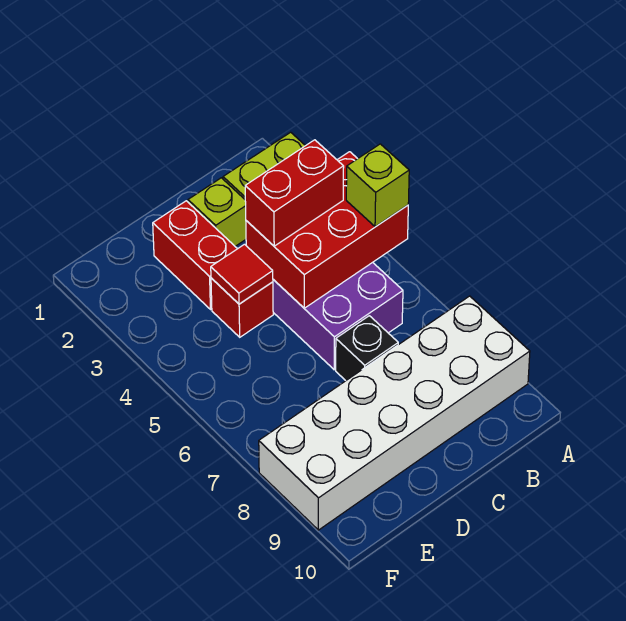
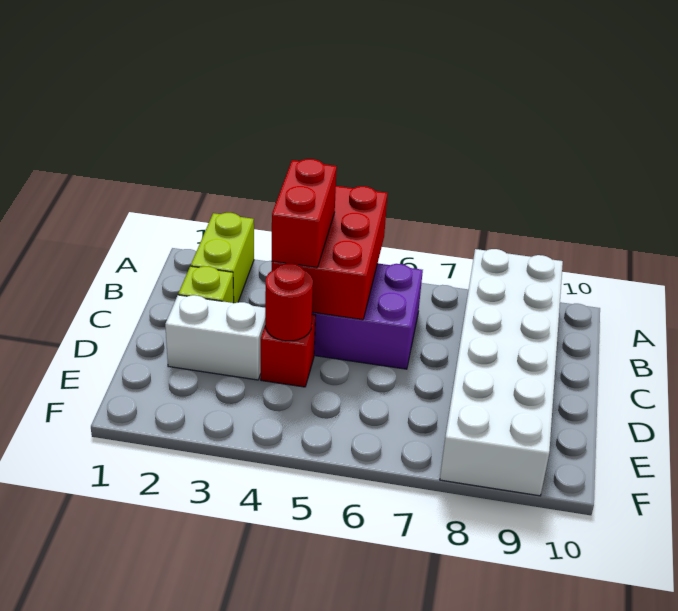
lime 1x1 brick [346,144,409,227] -> none
black 1x1 brick [336,316,398,381] -> none
red 1x2 brick [153,201,237,310] -> white 1x2 brick [165,295,265,380]
red 1x1 tile [211,244,273,304] -> red 1x1 round brick [265,263,313,341]

